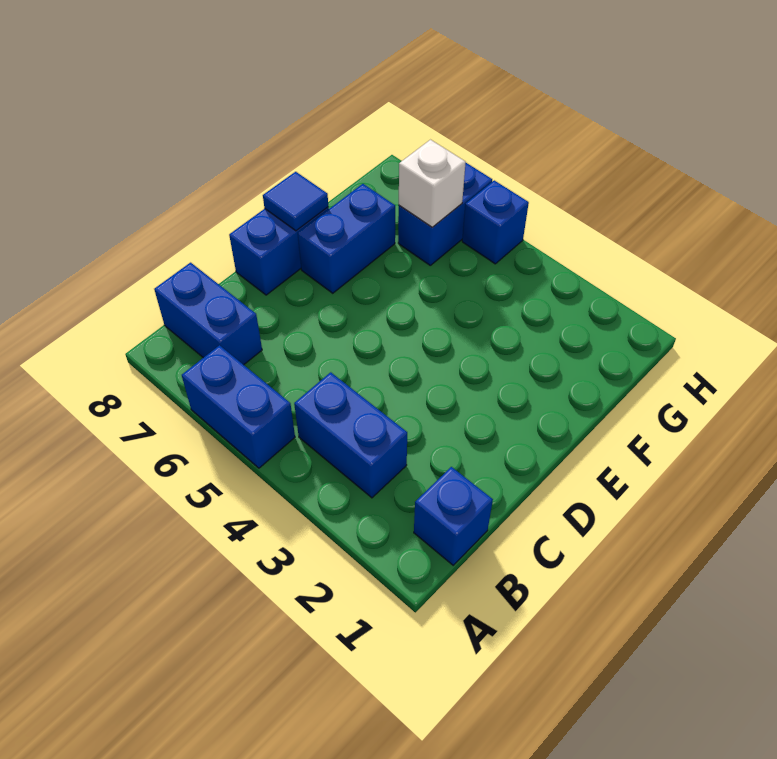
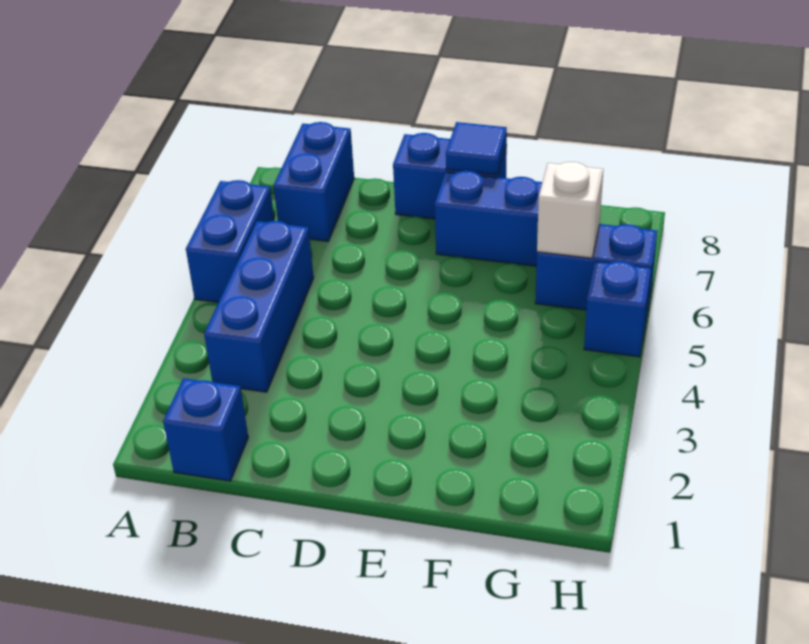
blue 1x2 brick [294,372,407,498] -> blue 1x3 brick [204,221,314,392]

